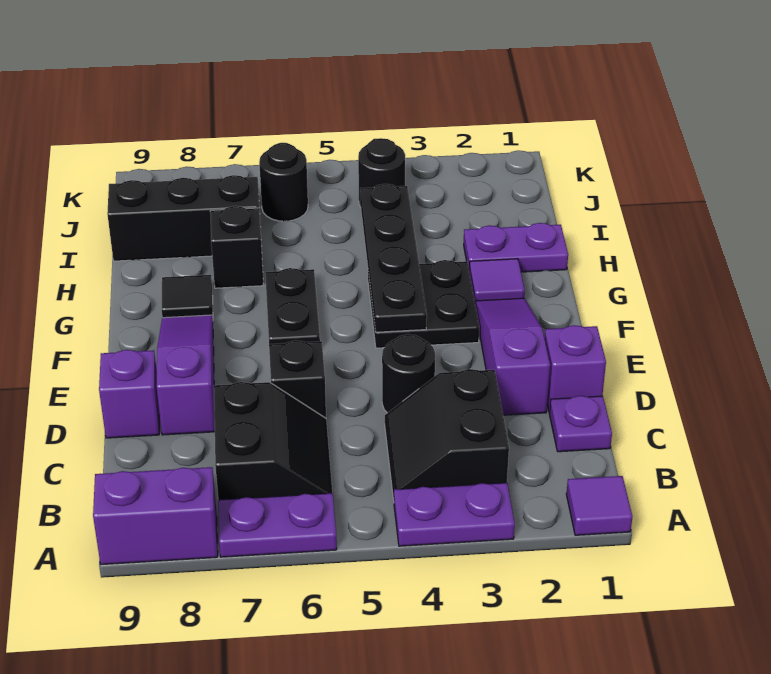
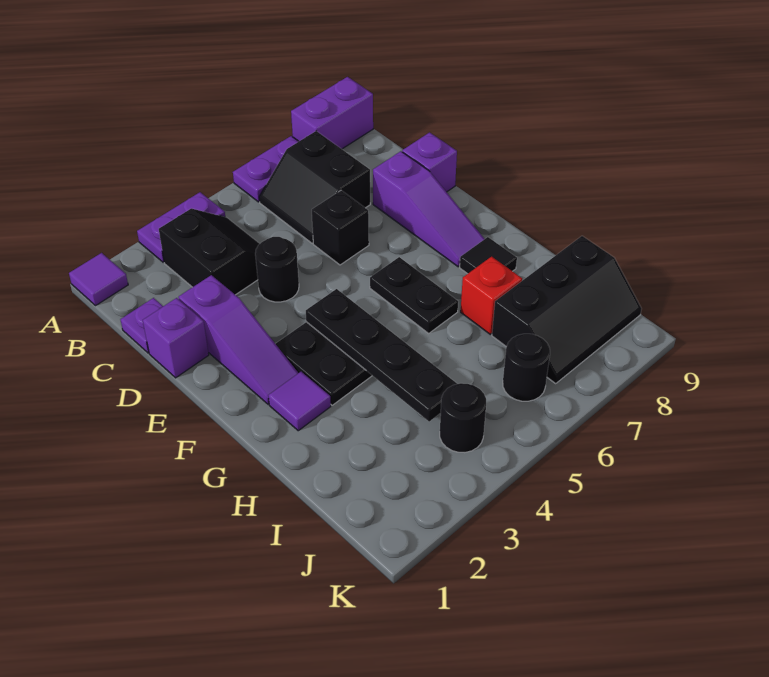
purple 1x2 plate [464,223,568,272] -> none
black 1x1 brick [210,206,263,288] -> red 1x1 brick [461,257,522,334]

